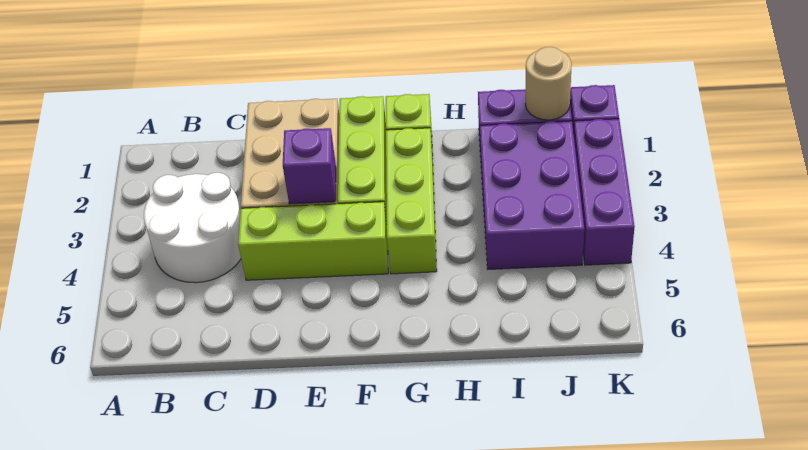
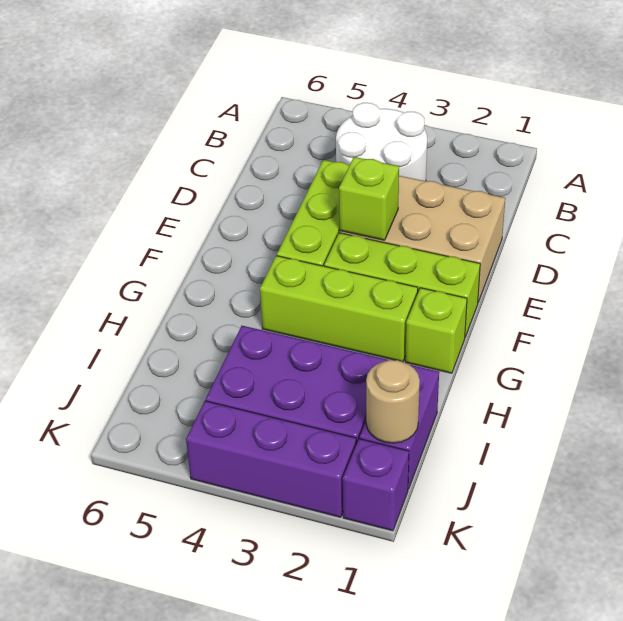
purple 1x1 brick [283,128,336,204] -> lime 1x1 brick [339,157,399,240]

